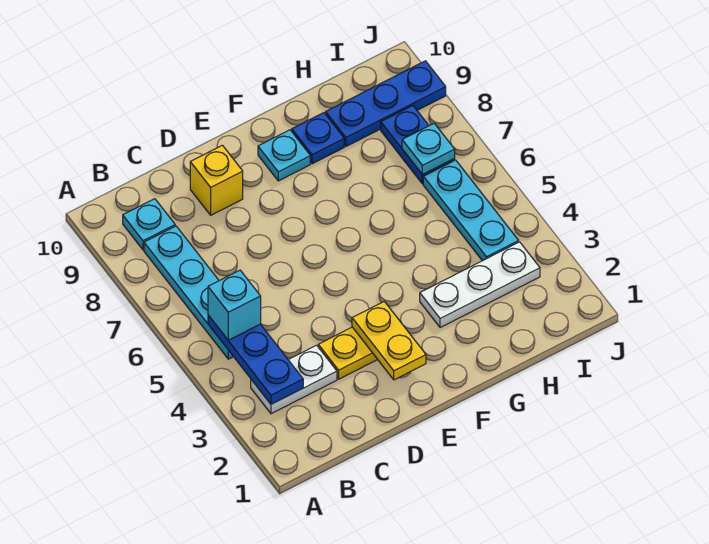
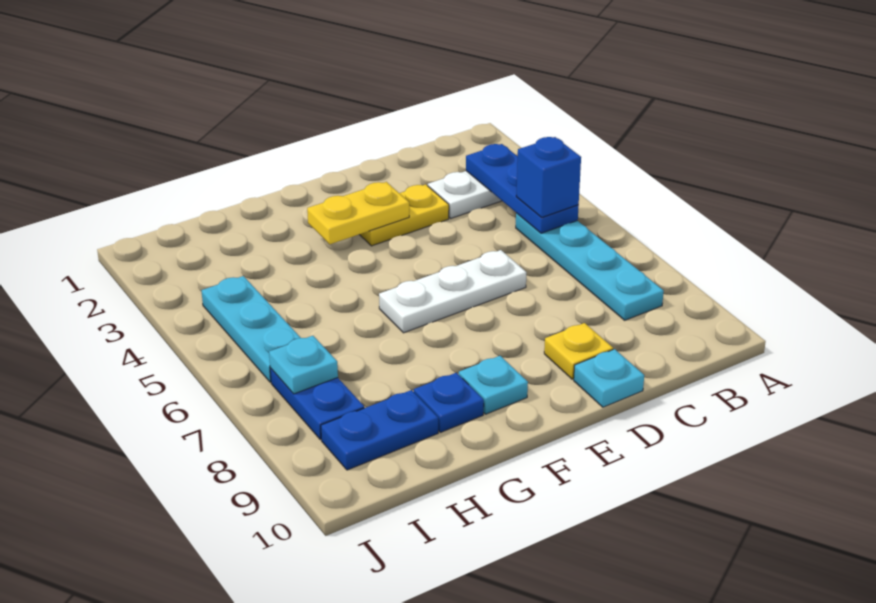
cyan 1x1 brick [208,270,261,340] -> blue 1x1 brick [516,137,581,218]
cyan 1x1 plate [123,199,175,250] -> cyan 1x1 plate moved to [574,349,644,407]
yellow 1x1 brick [190,145,243,215] -> yellow 1x1 plate [544,323,613,379]
yellow 1x2 plate [352,302,426,380] -> yellow 1x2 plate turned to [307,182,409,244]
white 1x3 plate [420,242,540,328] -> white 1x3 plate moved to [379,250,526,333]
blue 1x3 plate [326,61,446,146] -> blue 1x2 plate [321,390,438,470]

